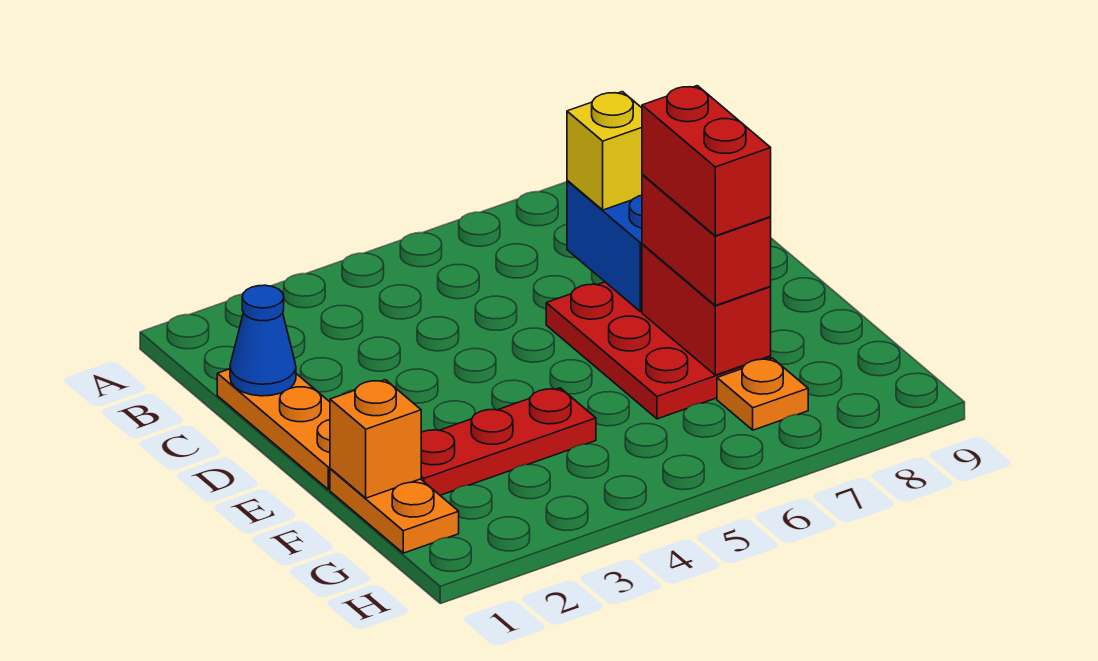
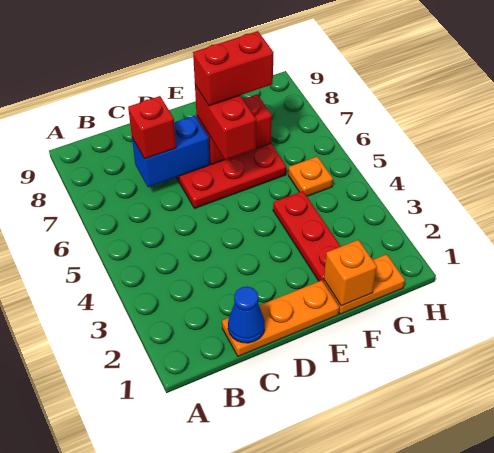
yellow 1x1 brick [567,92,642,210] -> red 1x1 brick [128,96,176,159]
red 1x2 brick [642,174,771,305] -> red 1x2 brick turned to [195,85,256,160]
orange 1x1 plate [717,358,808,430] -> orange 1x1 plate moved to [288,157,333,196]

